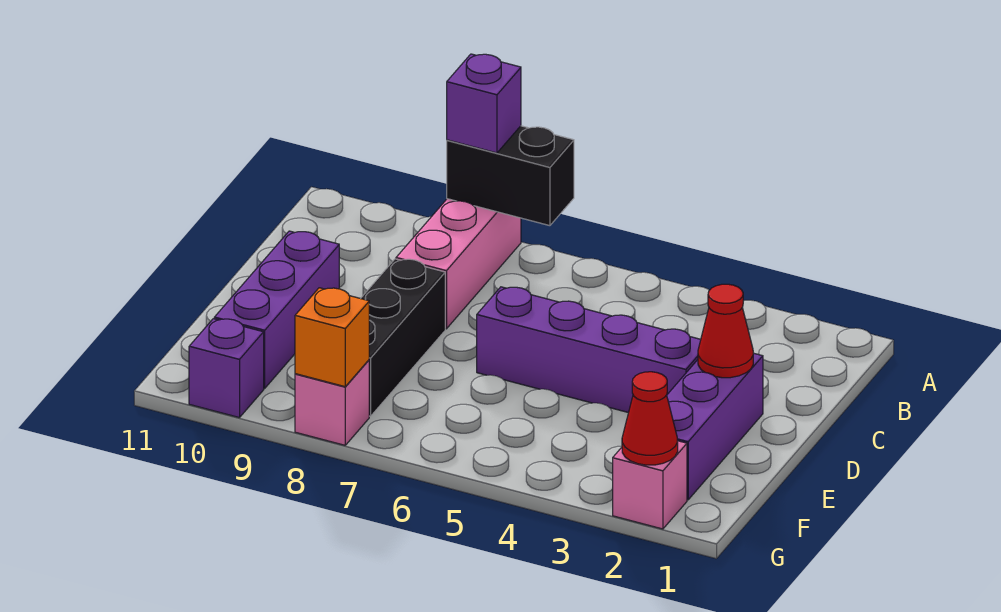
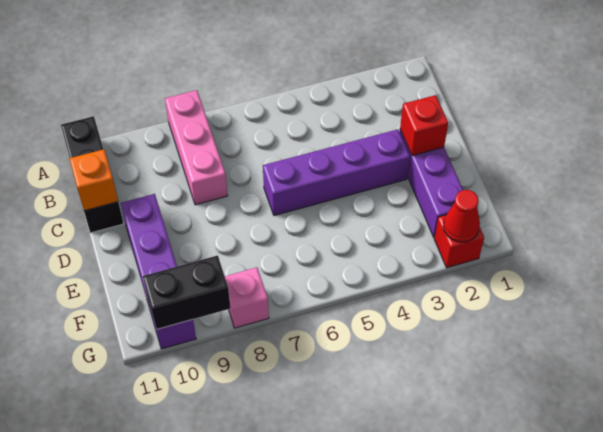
black 1x2 brick [447,126,574,226] -> black 1x2 brick moved to [143,255,230,329]
purple 1x1 brick [447,54,521,153] -> none
red 1x1 cone [698,284,753,378] -> red 1x1 brick [400,95,448,156]
black 1x3 brick [361,259,445,416] -> black 1x3 brick moved to [61,116,124,233]
pink 1x1 brick [613,441,687,529] -> red 1x1 brick [434,215,484,268]
orange 1x1 brick [295,288,369,387] -> orange 1x1 brick moved to [69,149,118,211]

